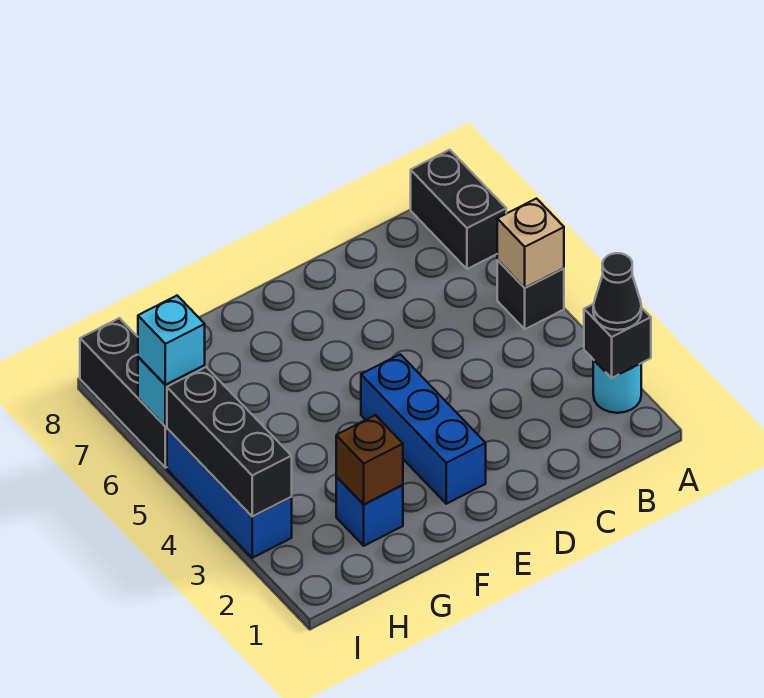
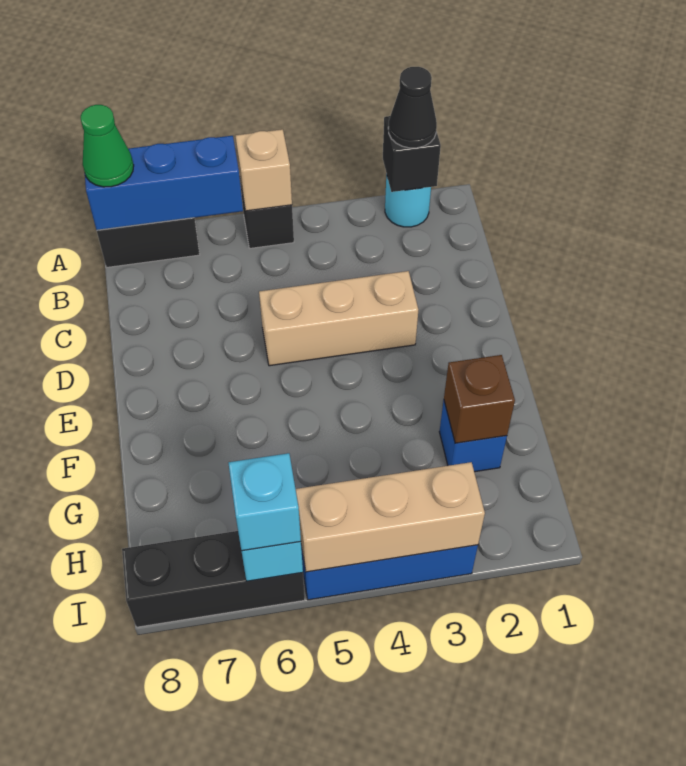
none -> green 1x1 cone [81,105,134,187]
none -> tan 1x3 brick [259,271,418,366]
blue 1x3 brick [361,354,486,504] -> blue 1x3 brick moved to [85,136,243,230]
black 1x3 brick [167,367,292,517] -> tan 1x3 brick [296,462,485,572]

